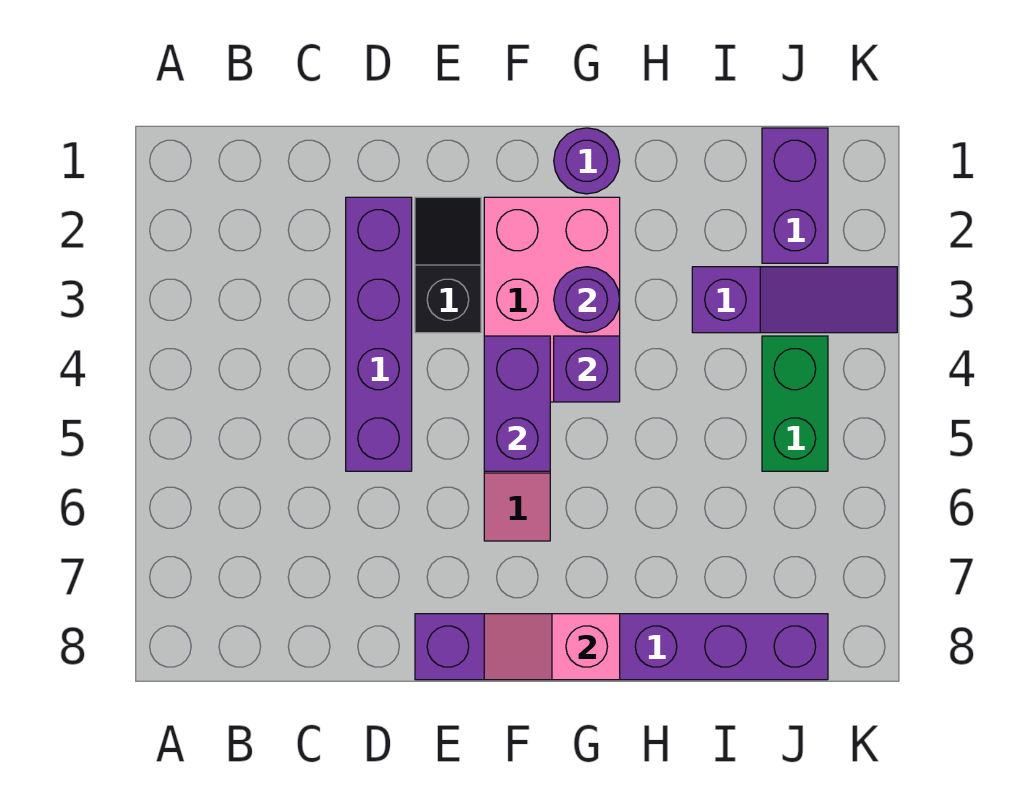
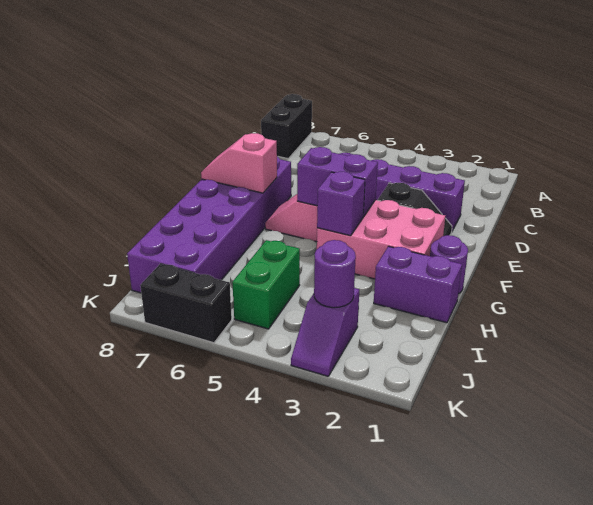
none -> black 1x2 brick [261,94,312,159]
purple 1x6 brick [415,614,828,680] -> purple 2x6 brick [127,156,291,293]
pink 1x2 slope [484,614,620,680] -> pink 1x2 slope turned to [201,133,277,193]
purple 1x1 round brick [554,267,620,333] -> purple 1x1 round brick moved to [314,240,356,308]
purple 1x3 slope [692,267,897,333] -> purple 1x2 slope [291,288,359,376]
purple 1x2 brick [762,128,828,263] -> purple 1x2 brick moved to [374,246,462,323]
green 1x2 brick [762,336,828,471] -> green 1x2 brick turned to [232,240,300,329]
none -> black 1x2 brick [140,264,232,343]

